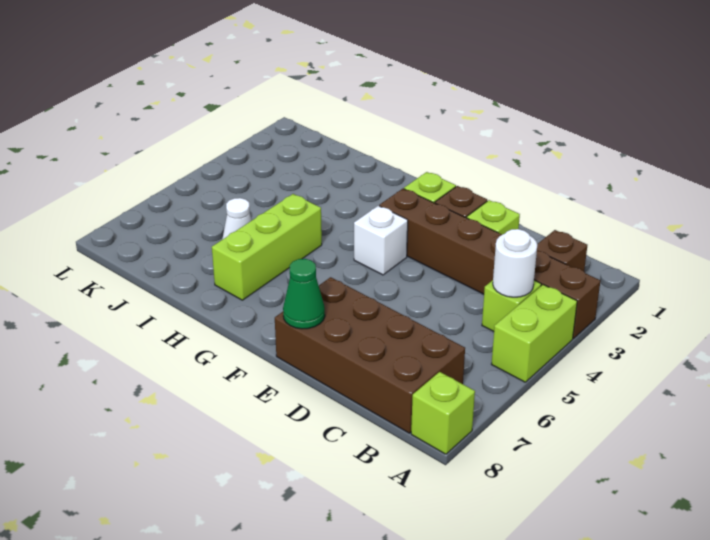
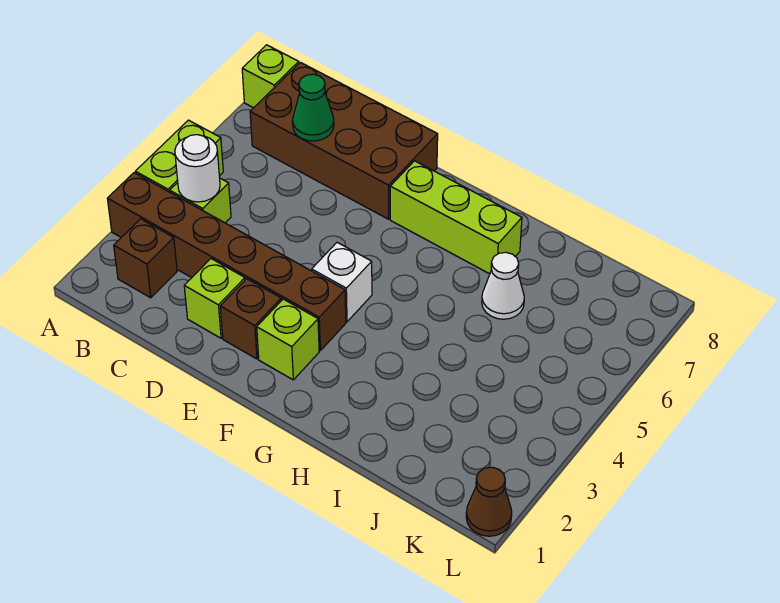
green 1x1 cone [283,259,325,329] -> green 1x1 cone moved to [293,74,334,141]
lime 1x3 brick [212,194,322,300] -> lime 1x3 brick turned to [390,161,522,274]
none -> brown 1x1 cone [466,467,512,536]

